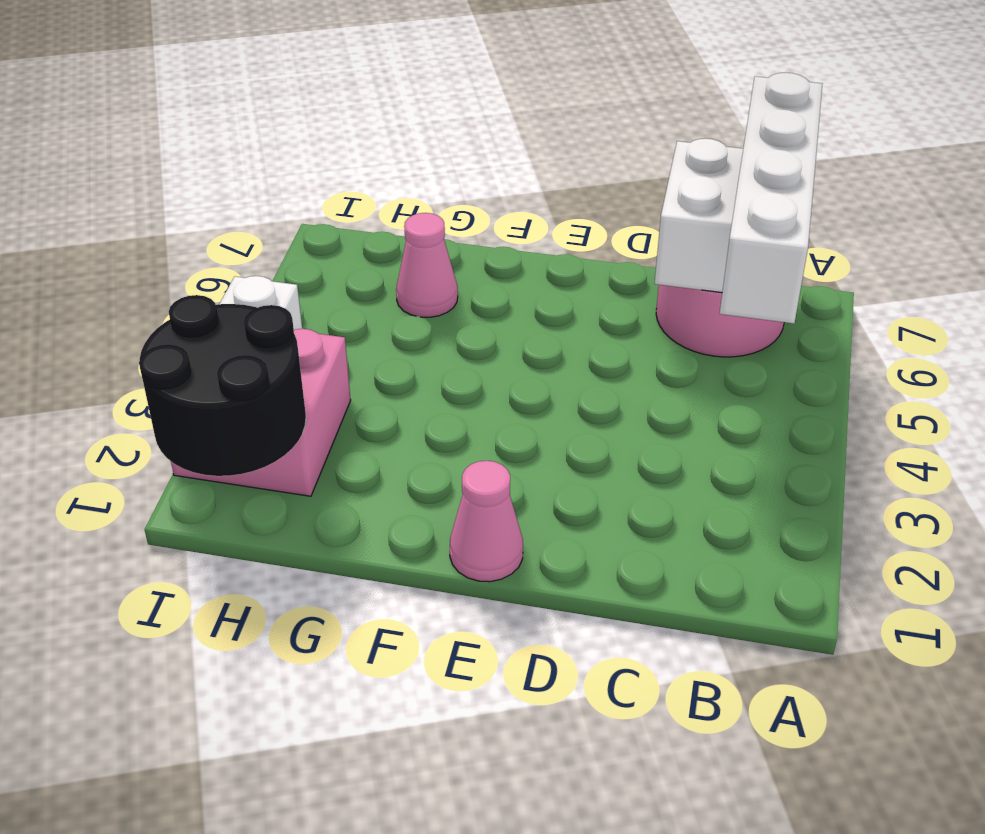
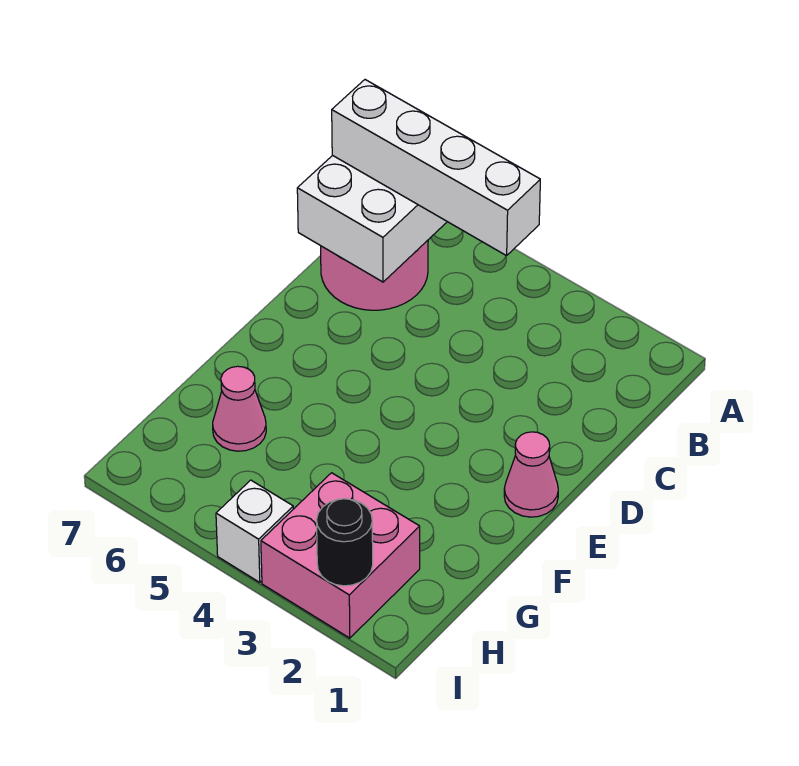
black 2x2 round brick [139,295,306,476] -> black 1x1 round brick [317,499,373,586]

